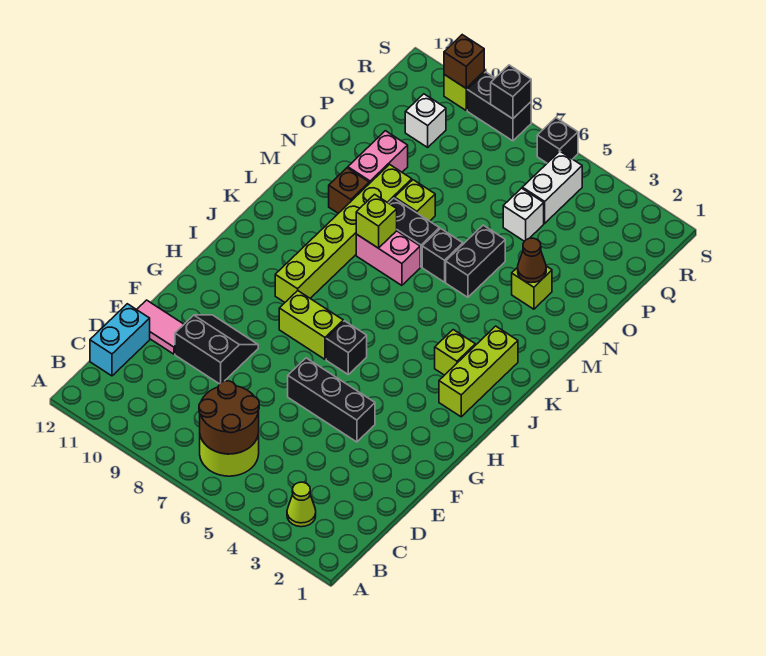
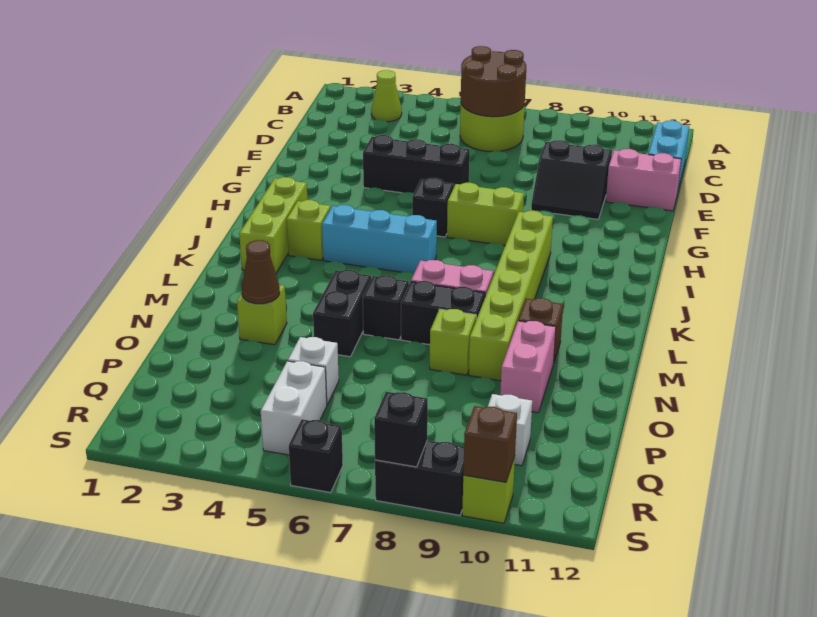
pink 1x2 tile [137,300,184,354] -> pink 1x2 brick [606,149,681,211]
none -> cyan 1x3 brick [322,205,437,273]
lime 1x1 brick [356,194,397,248] -> none

